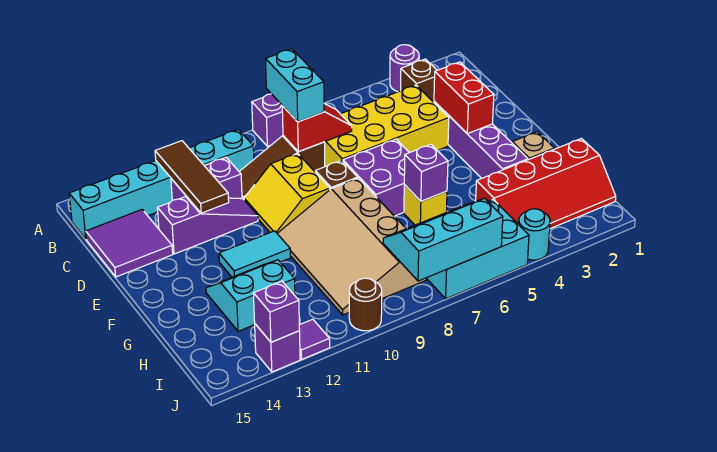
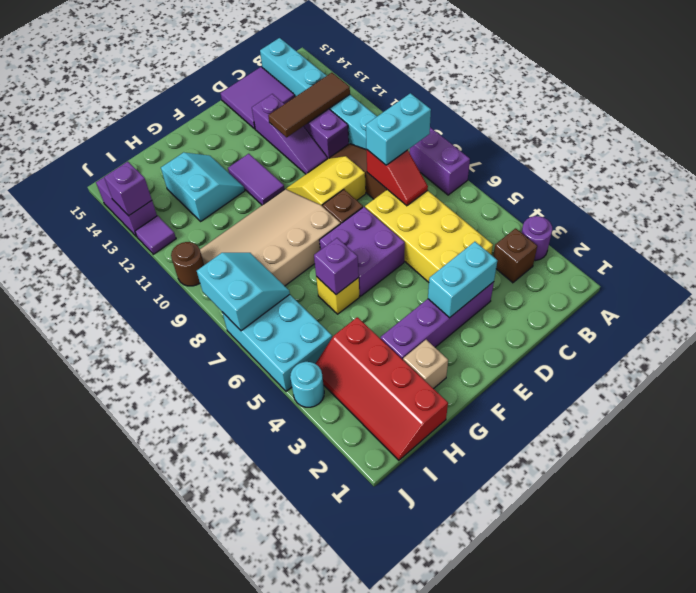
red 1x2 brick [434,62,494,134] -> cyan 1x2 brick [428,242,497,318]
cyan 1x2 tile [219,231,291,277] -> purple 1x2 tile [228,154,284,205]
cyan 2x3 slope [383,198,503,281] -> cyan 2x2 slope [197,253,290,331]
purple 1x1 brick [255,324,300,372] -> purple 1x2 brick [96,177,157,237]

